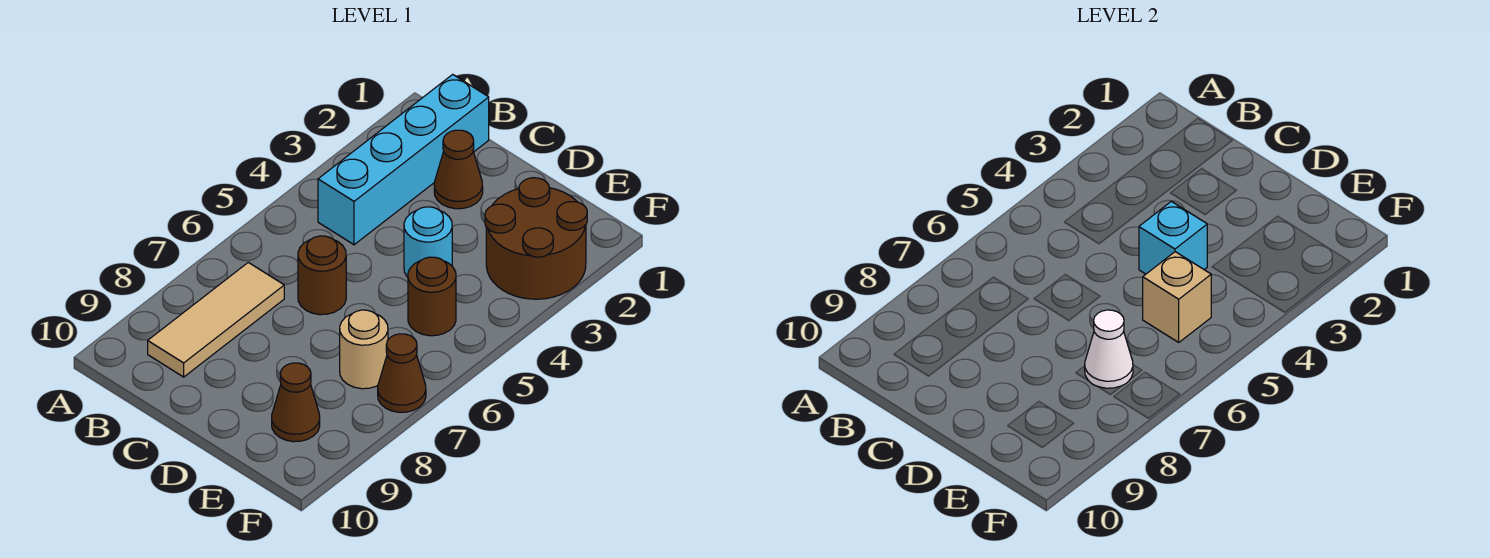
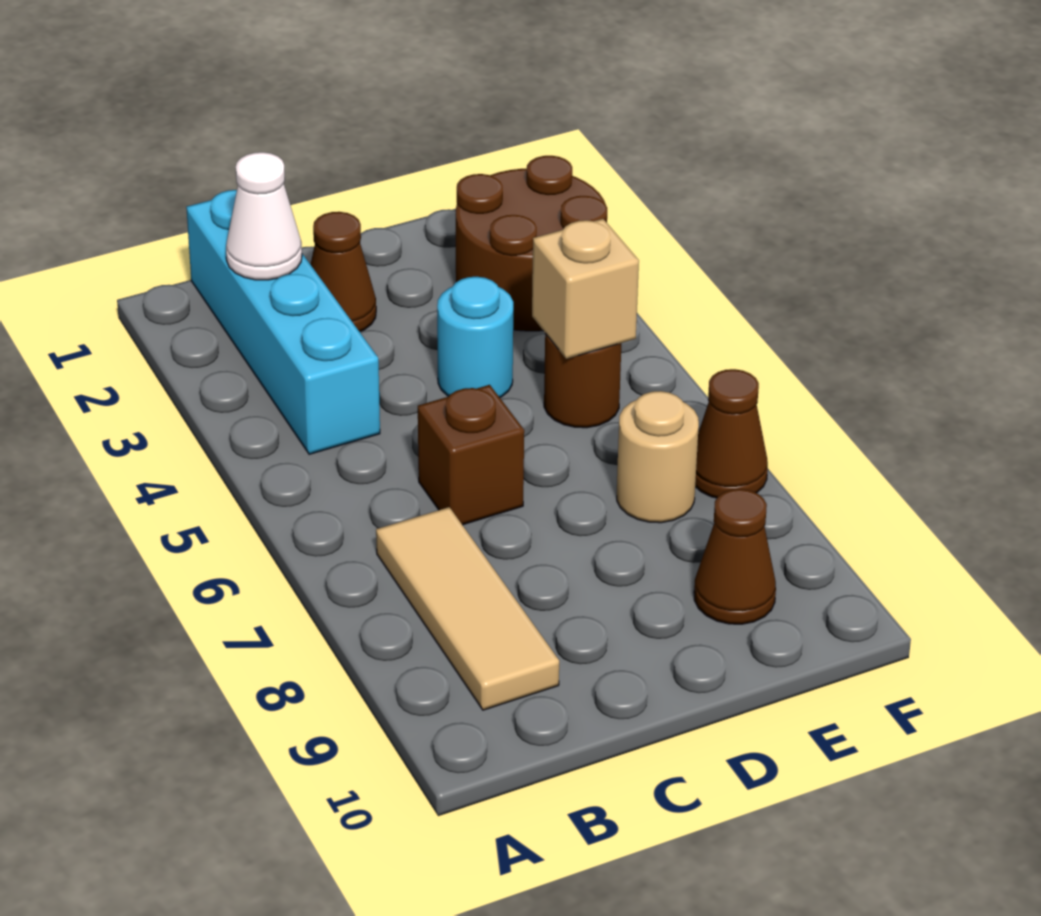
brown 1x1 round brick [298,236,346,315] -> brown 1x1 brick [418,385,524,525]
cyan 1x1 brick [1139,201,1207,274] -> none
white 1x1 cone [1085,310,1133,388] -> white 1x1 cone moved to [226,152,302,280]

